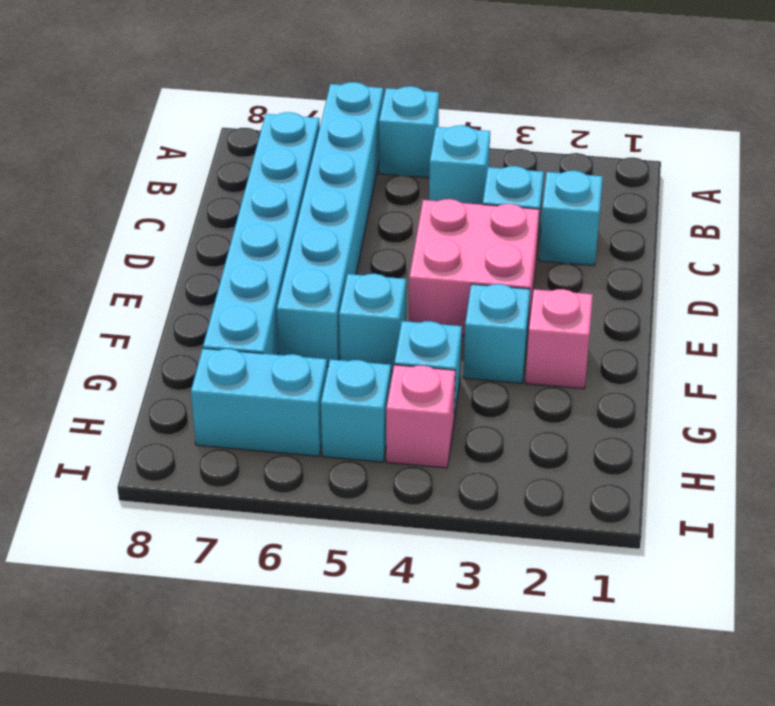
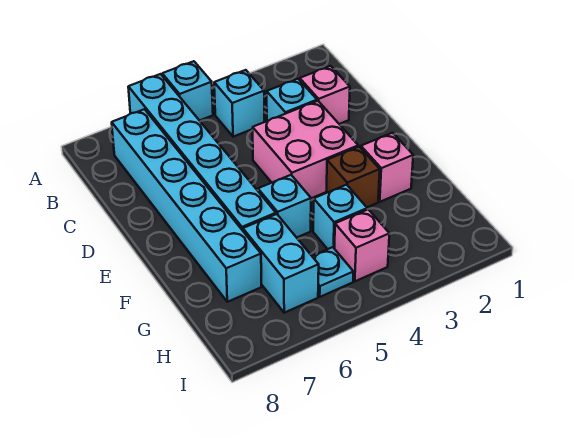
cyan 1x1 brick [539,171,603,266] -> pink 1x1 brick [300,66,350,124]
cyan 1x1 brick [463,284,530,383] -> brown 1x1 brick [326,147,380,207]
cyan 1x1 brick [321,359,391,462] -> cyan 1x1 plate [312,247,353,297]
cyan 1x2 brick [191,348,327,456] -> cyan 1x2 brick turned to [243,214,319,313]

